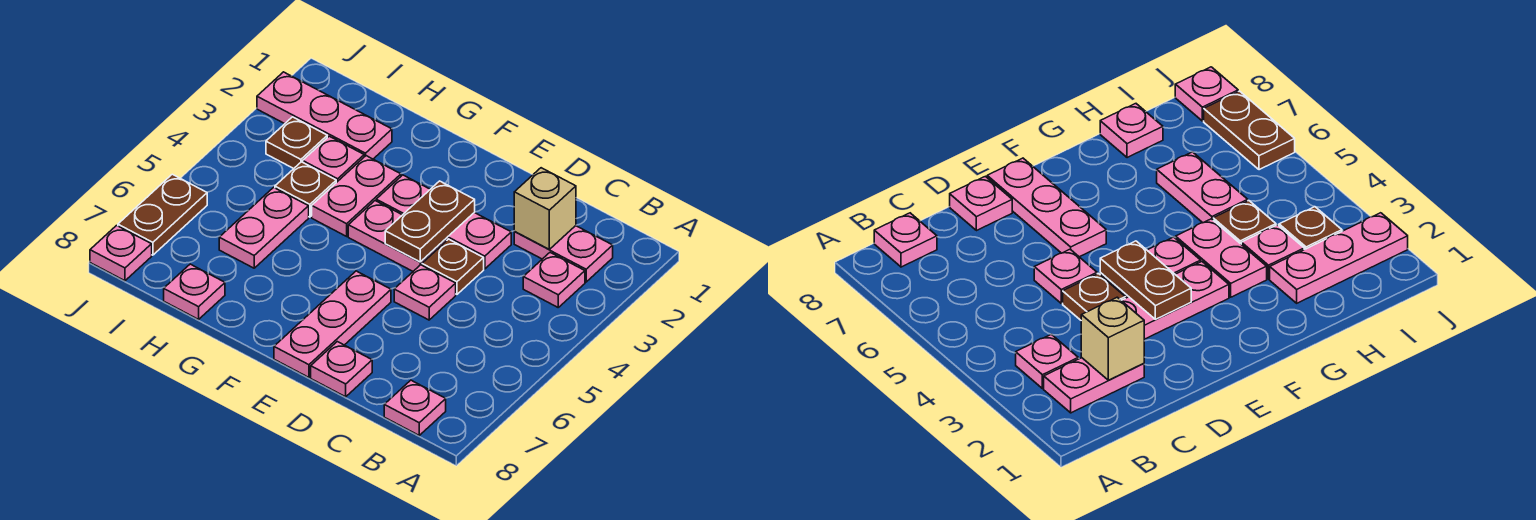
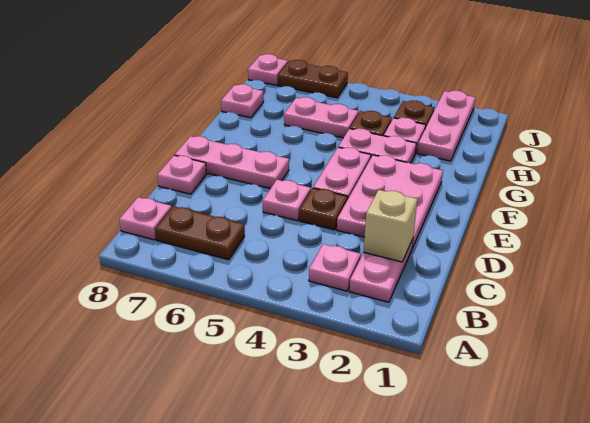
pink 1x3 plate [376,175,511,269] -> pink 2x3 plate [337,155,443,248]
brown 1x2 plate [385,181,475,262] -> brown 1x2 plate moved to [155,206,245,260]

